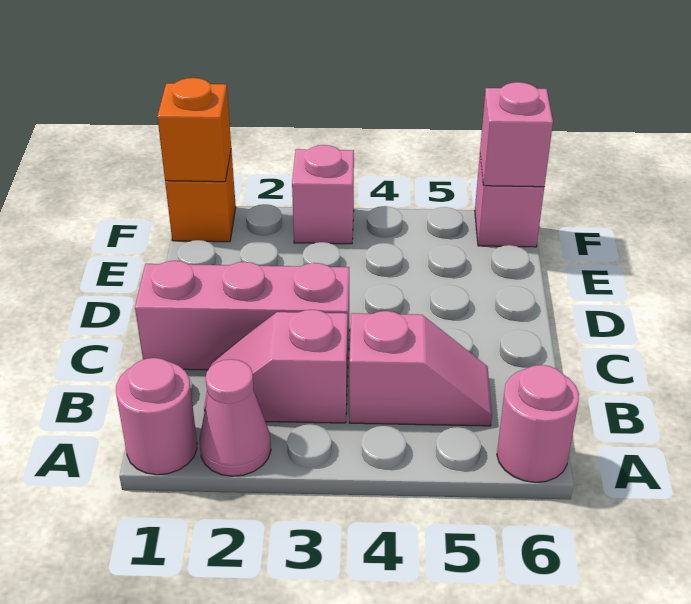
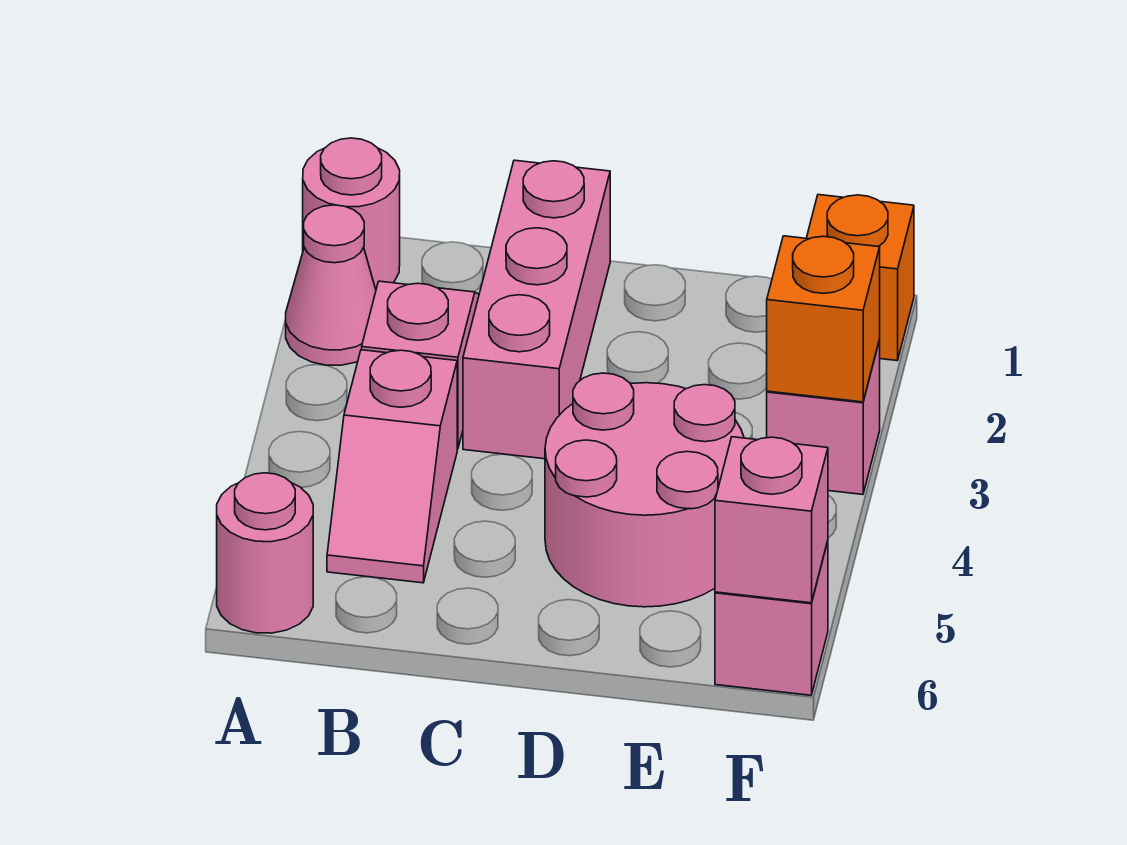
none -> pink 2x2 round brick [545,373,744,607]
orange 1x1 brick [157,78,231,182] -> orange 1x1 brick moved to [767,236,880,402]

